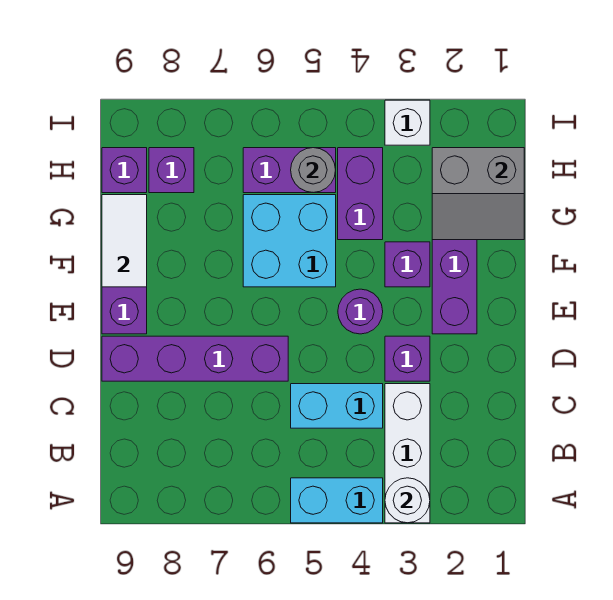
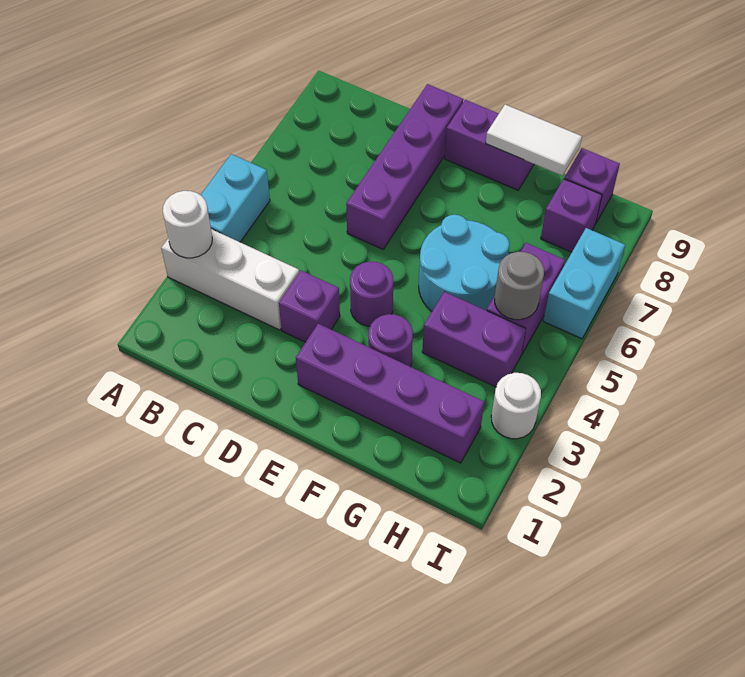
cyan 1x2 brick [291,384,383,428] -> cyan 1x2 brick moved to [543,228,625,339]
purple 1x1 brick [385,242,430,287] -> purple 1x1 round brick [368,314,413,367]
cyan 2x2 brick [243,195,336,287] -> cyan 2x2 round brick [419,215,509,311]
grey 2x2 slope [432,148,524,240] -> none
white 1x1 brick [385,100,430,145] -> white 1x1 round brick [491,373,541,439]

